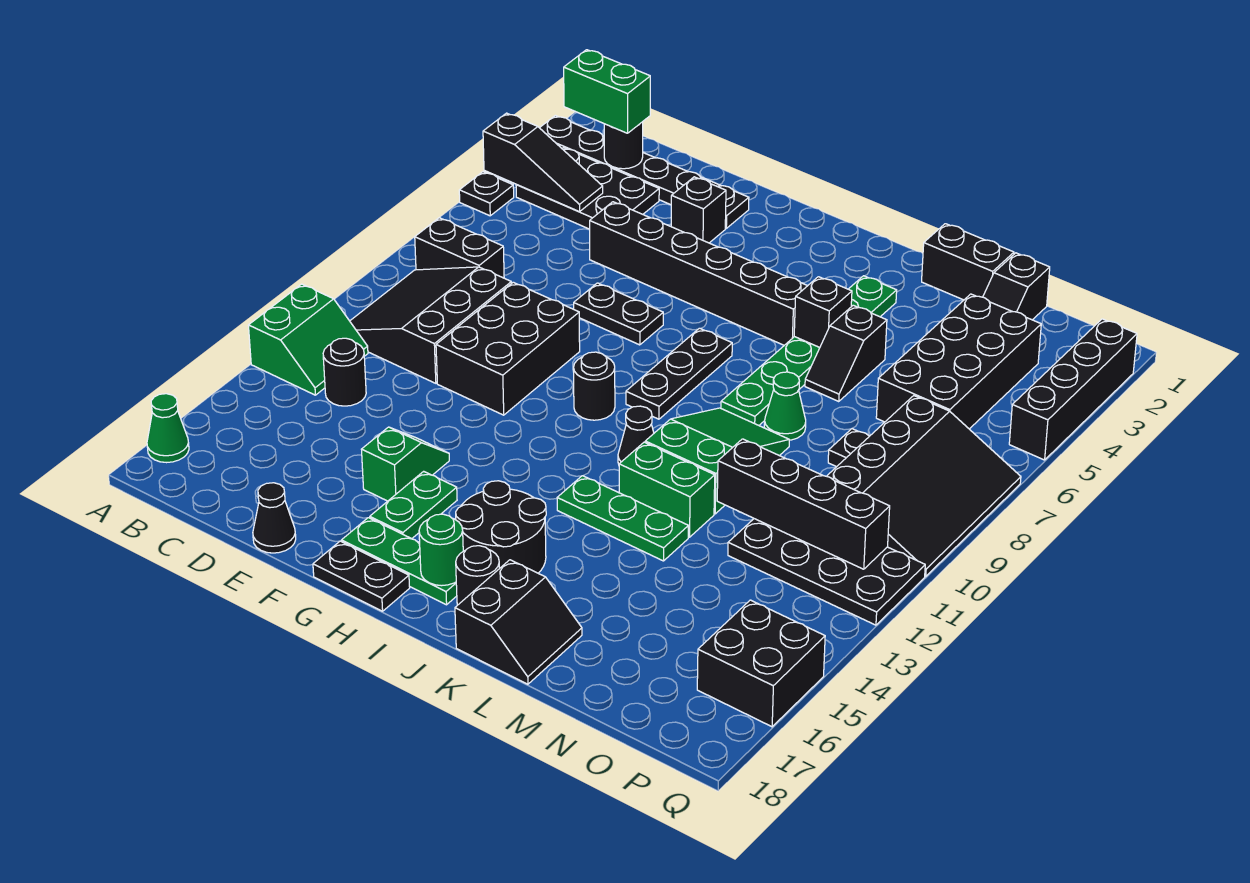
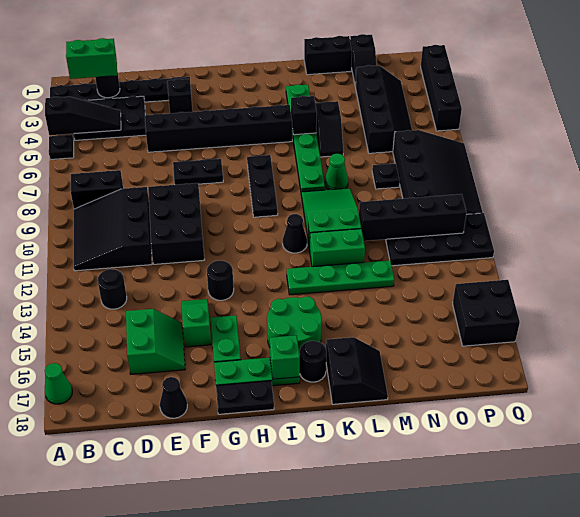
green 2x2 slope [248,284,368,395] -> green 2x2 slope moved to [126,309,185,374]
black 1x1 round brick [574,352,615,420] -> black 1x1 round brick moved to [207,261,234,300]
black 2x2 round brick [456,481,546,573] -> green 2x2 round brick [267,297,322,355]
green 1x1 round brick [419,514,463,586] -> green 1x1 brick [270,335,300,379]
green 1x3 plate [557,476,688,561] -> green 1x4 plate [287,260,394,295]
black 2x4 brick [876,294,1041,429] -> black 2x4 slope [356,65,412,153]

